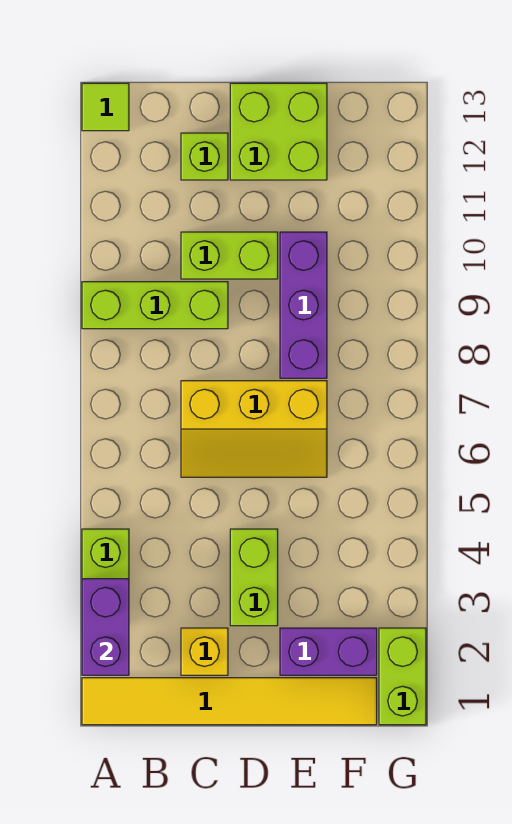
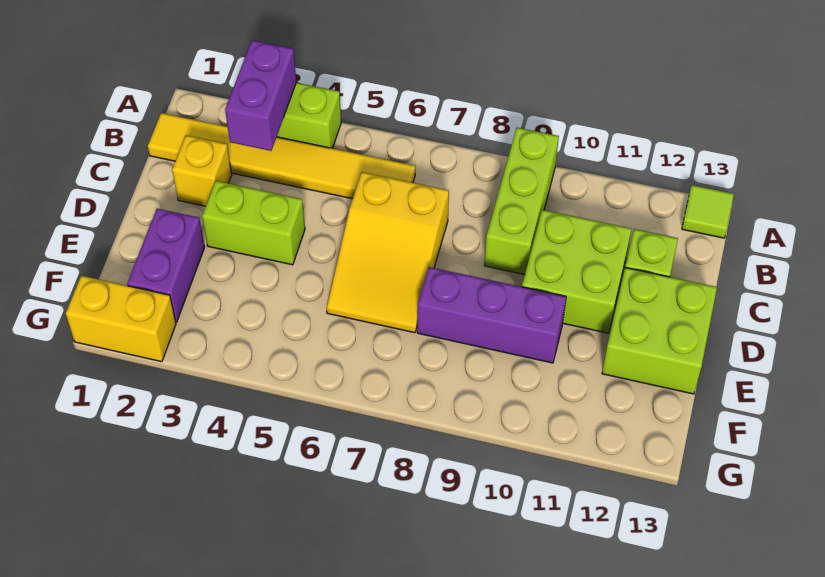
yellow 1x6 tile [82,678,377,725] -> yellow 1x6 tile turned to [148,113,415,199]
purple 1x2 brick [82,579,129,675] -> purple 1x2 brick turned to [225,40,296,151]
yellow 2x3 slope [181,381,327,477] -> yellow 2x3 slope turned to [327,172,449,333]
lime 1x2 brick [181,232,278,279] -> lime 2x2 brick [522,210,631,333]
lime 1x2 brick [379,628,426,725] -> yellow 1x2 brick [66,276,176,362]

